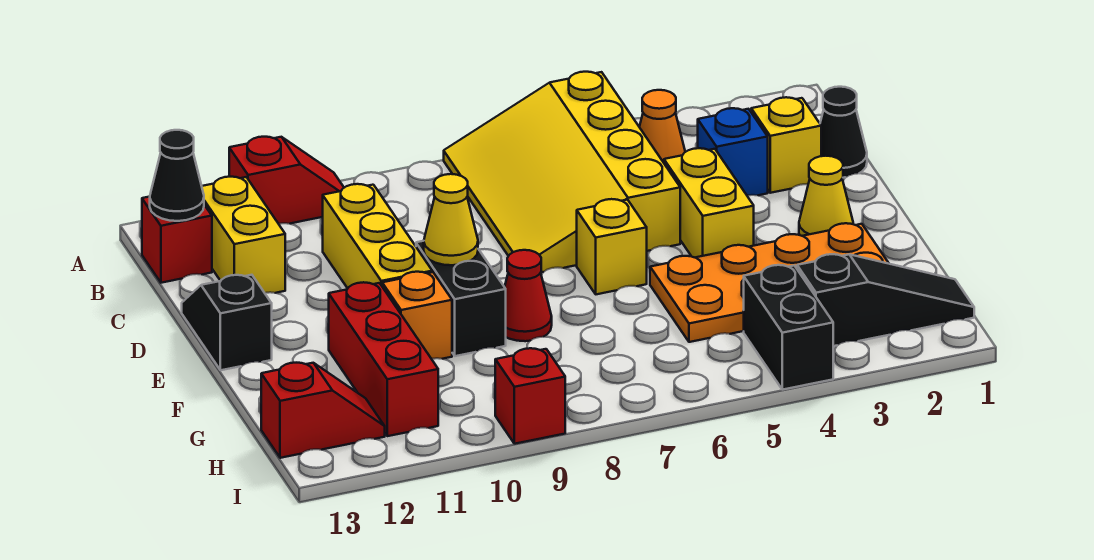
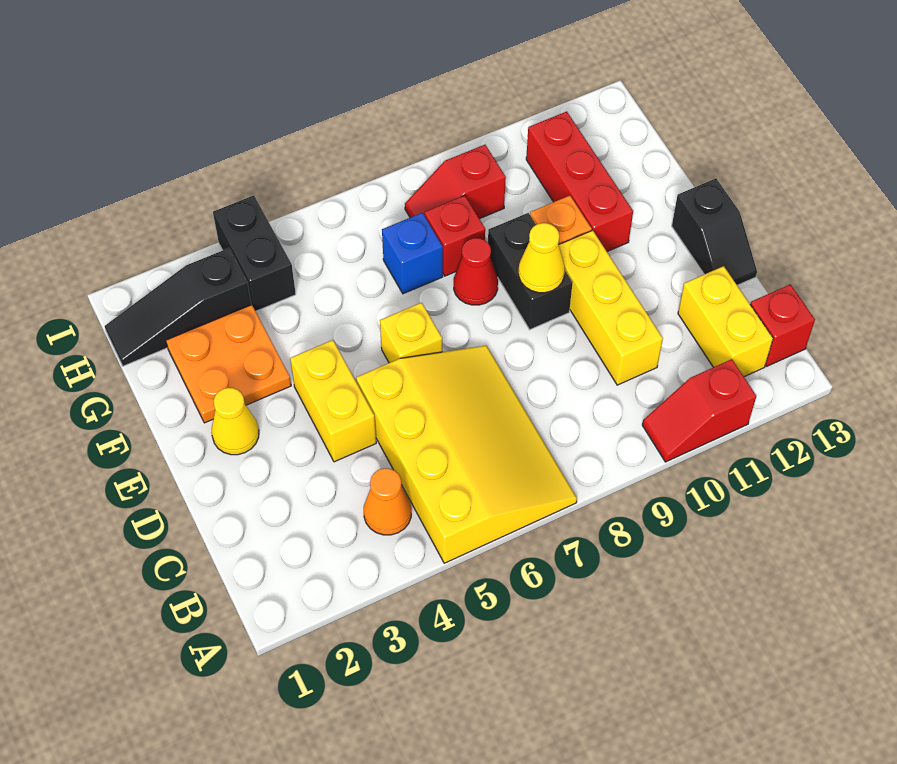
black 1x1 cone [150,130,204,221] -> none
black 1x1 cone [820,87,867,178] -> none
yellow 1x1 brick [751,97,821,193] -> none
blue 1x1 brick [698,108,768,195] -> blue 1x1 brick moved to [382,213,443,294]
orange 2x4 plate [650,223,889,342] -> orange 2x2 plate [166,305,291,423]
red 1x2 slope [261,363,385,458] -> red 1x2 slope moved to [405,145,506,219]
red 1x1 brick [495,348,565,444] -> red 1x1 brick moved to [425,195,485,276]

